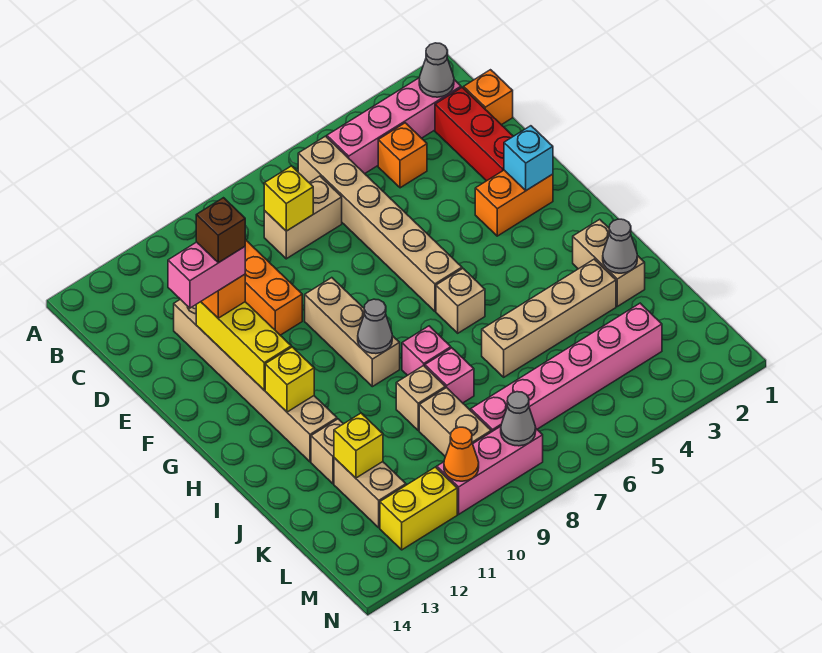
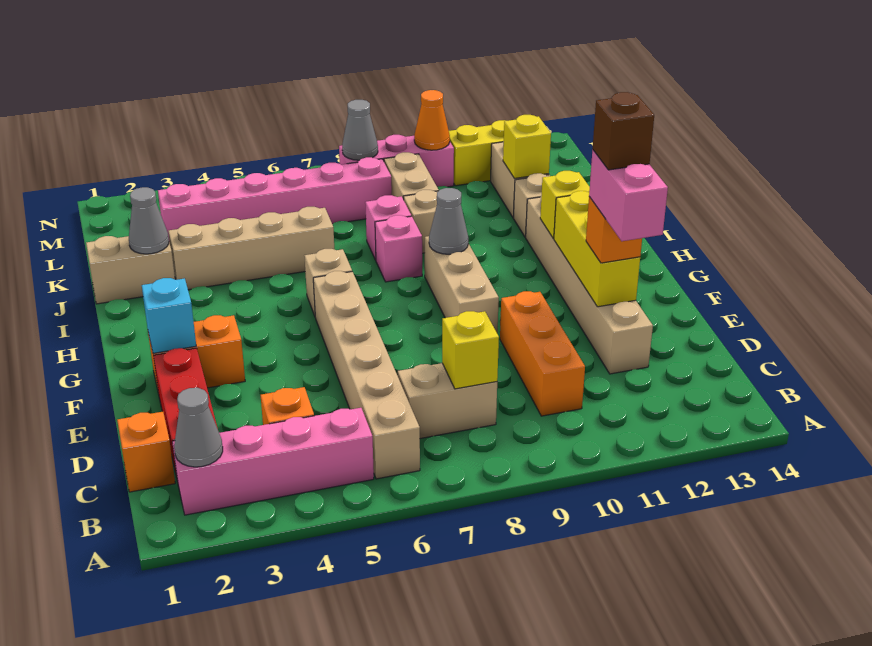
pink 1x2 brick [168,242,245,308] -> pink 1x2 brick turned to [589,150,668,241]
tan 1x2 brick [573,219,645,306] -> tan 1x2 brick turned to [86,236,175,304]

